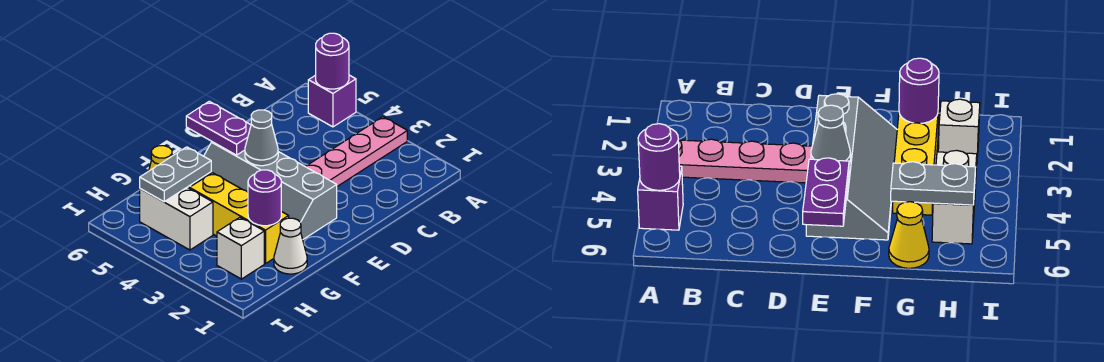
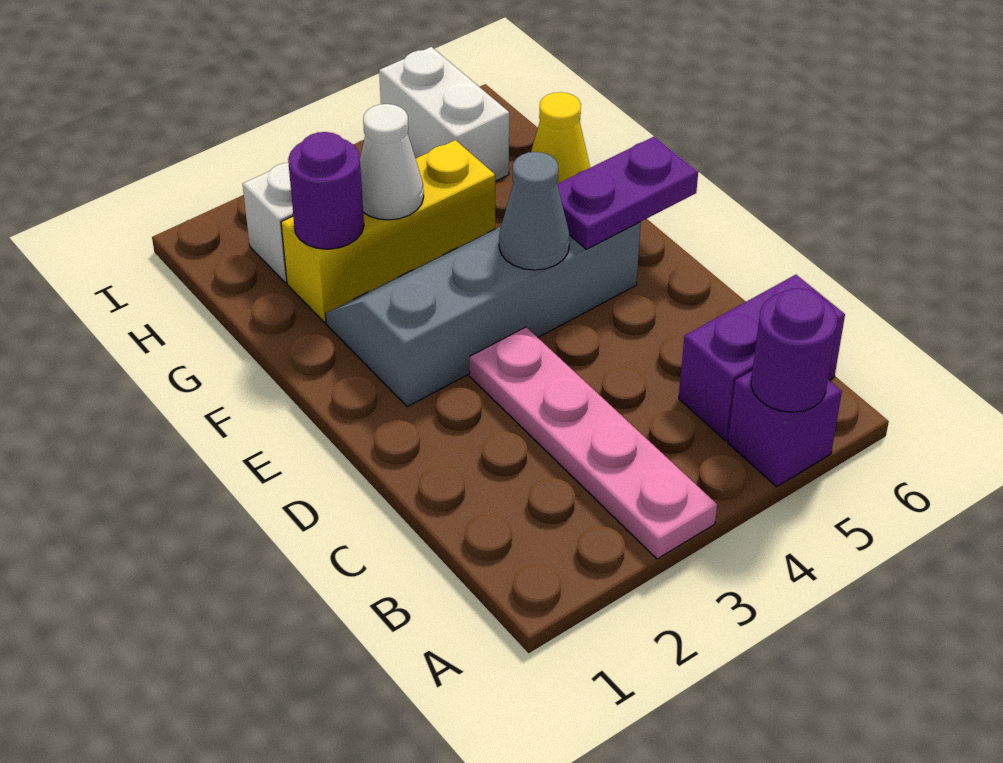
none -> purple 1x2 brick [679,275,845,441]
white 1x1 cone [274,218,307,274] -> white 1x1 cone moved to [360,104,424,220]
grey 1x2 plate [140,147,211,202] -> none
white 1x2 brick [140,188,213,250] -> white 1x2 brick turned to [379,47,509,181]

